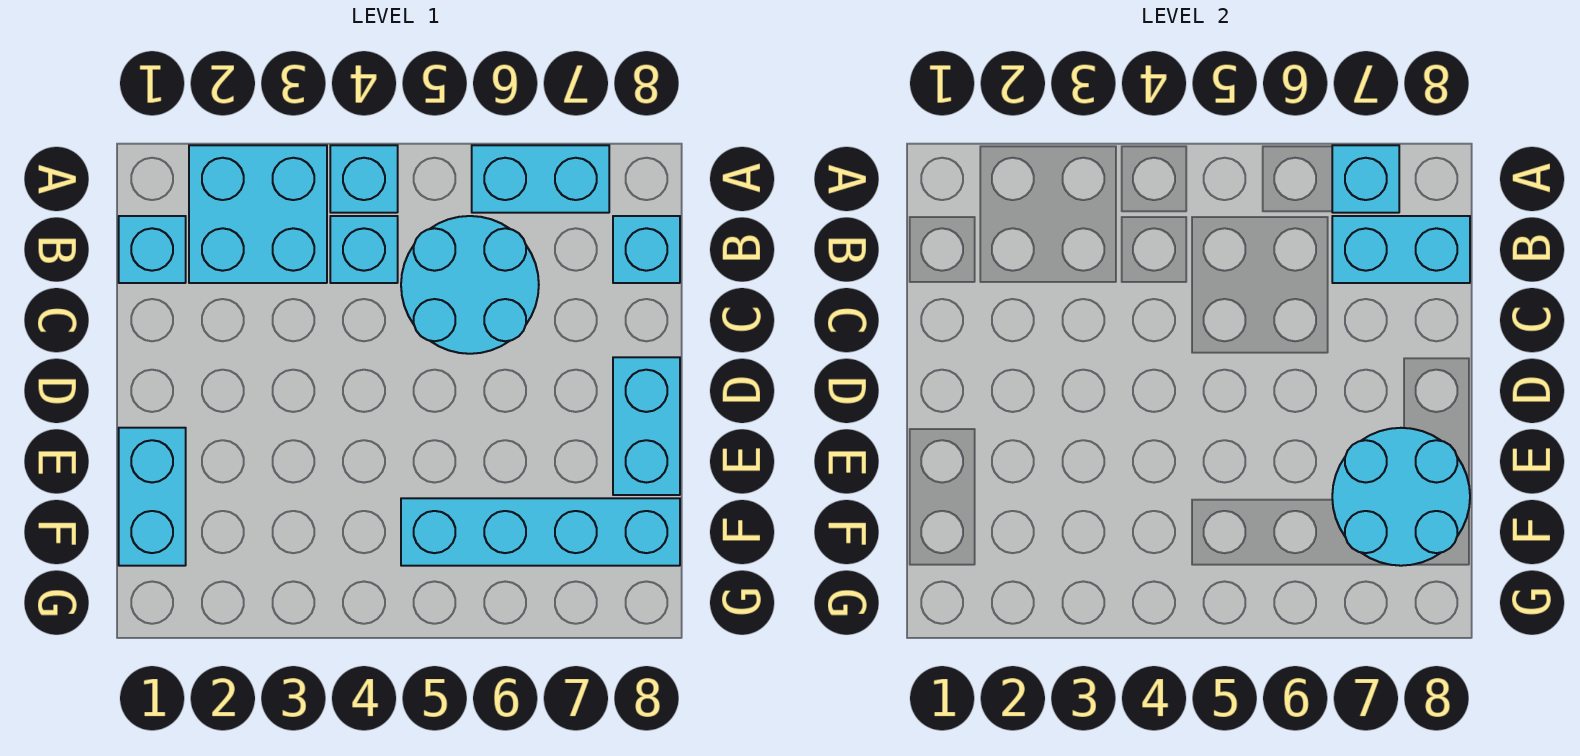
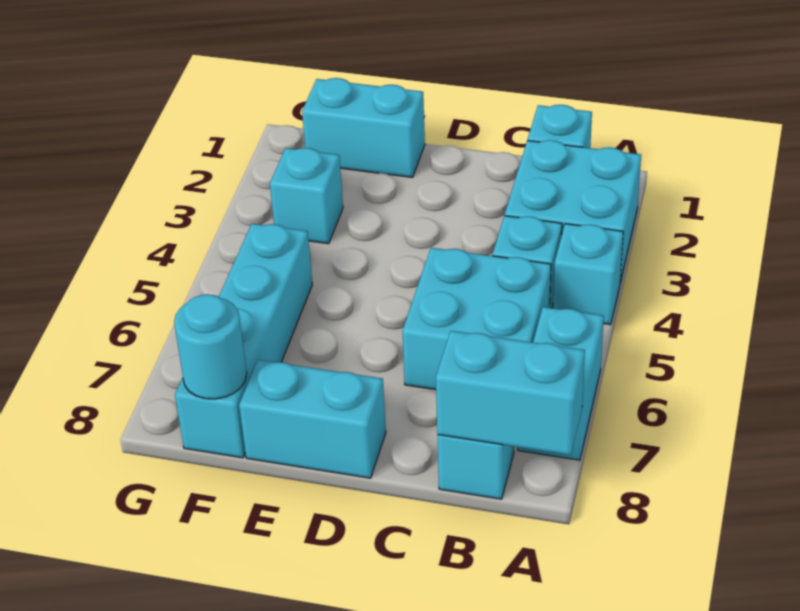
cyan 1x1 brick [1332,145,1399,213] -> cyan 1x1 brick moved to [270,148,343,244]
cyan 2x2 round brick [401,216,539,354] -> cyan 2x2 brick [402,248,551,390]
cyan 1x2 brick [1332,216,1470,283] -> cyan 1x2 brick turned to [436,331,585,455]
cyan 2x2 round brick [1332,428,1470,566] -> cyan 1x1 round brick [174,294,247,399]

